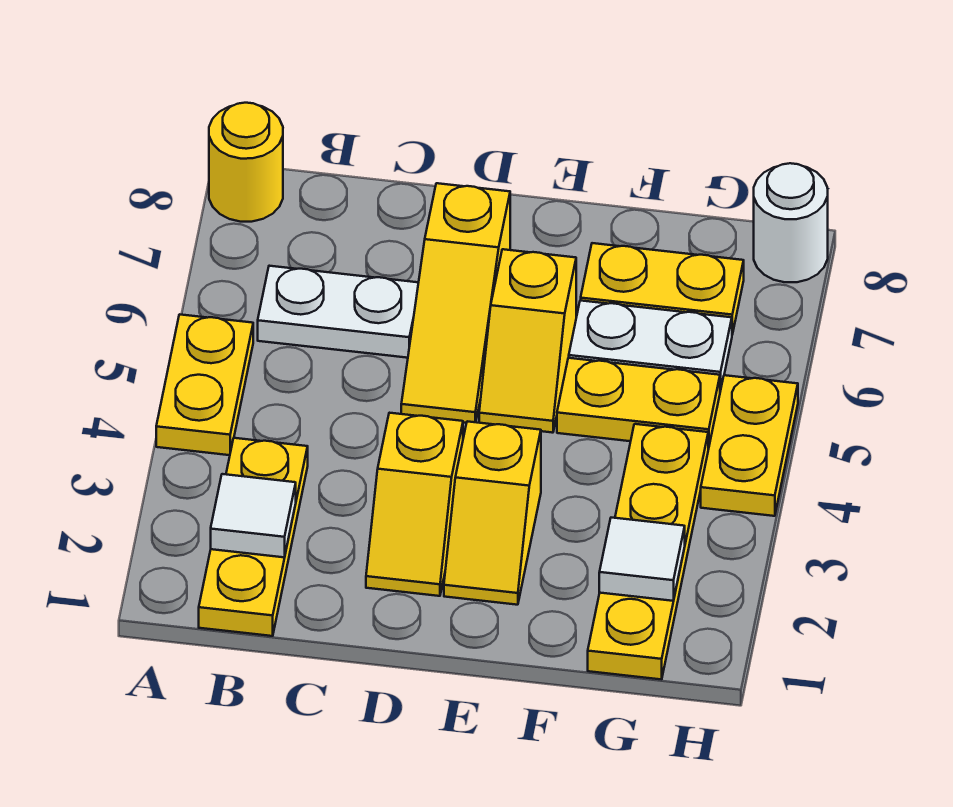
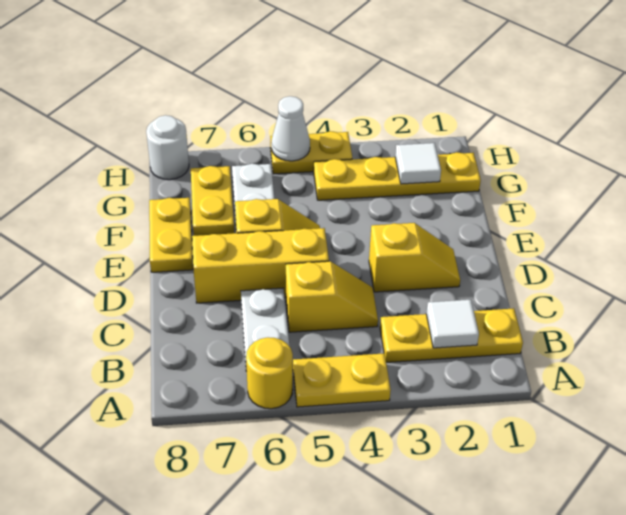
yellow 1x1 round brick [209,103,283,222] -> yellow 1x1 round brick moved to [246,338,293,409]
yellow 1x3 slope [401,183,510,423] -> yellow 1x3 brick [192,228,329,303]
yellow 1x2 slope [444,421,541,605] -> yellow 1x2 slope moved to [286,261,378,332]
yellow 1x2 plate [557,358,720,449] -> yellow 1x2 plate moved to [149,198,193,272]
none -> white 1x1 cone [271,96,310,161]

